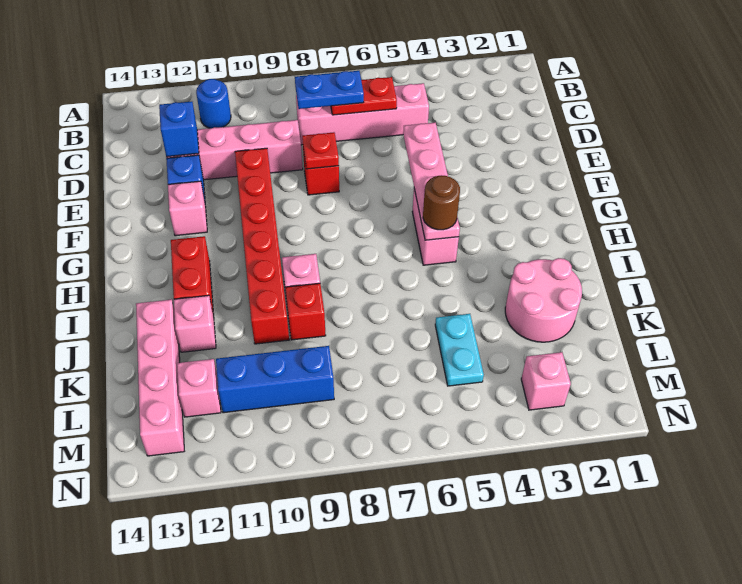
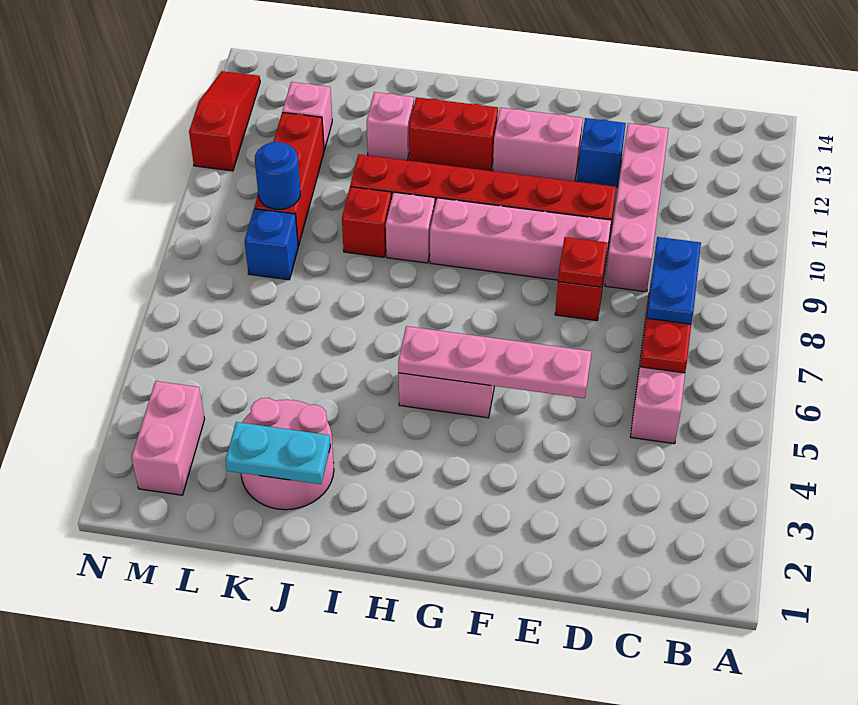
blue 1x1 round brick [196,79,231,128] -> blue 1x1 round brick moved to [255,142,300,209]
blue 1x1 brick [159,102,199,157] -> blue 1x1 brick moved to [245,209,298,280]
pink 1x1 brick [168,181,207,236] -> pink 1x2 brick [493,108,583,182]
brown 1x1 round brick [423,175,460,230] -> none
pink 1x4 brick [136,299,184,456] -> pink 1x4 brick moved to [430,198,611,280]
cyan 1x2 plate [435,314,484,386] -> cyan 1x2 plate moved to [225,422,330,484]
blue 1x3 brick [216,346,334,413] -> red 1x3 brick [254,112,324,246]
pink 1x1 brick [521,352,571,410] -> pink 1x2 brick [132,381,205,495]
none -> red 1x3 slope [189,71,260,171]

